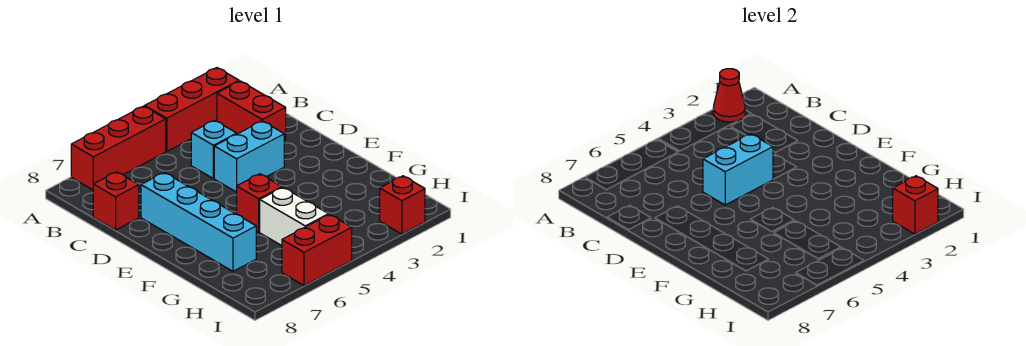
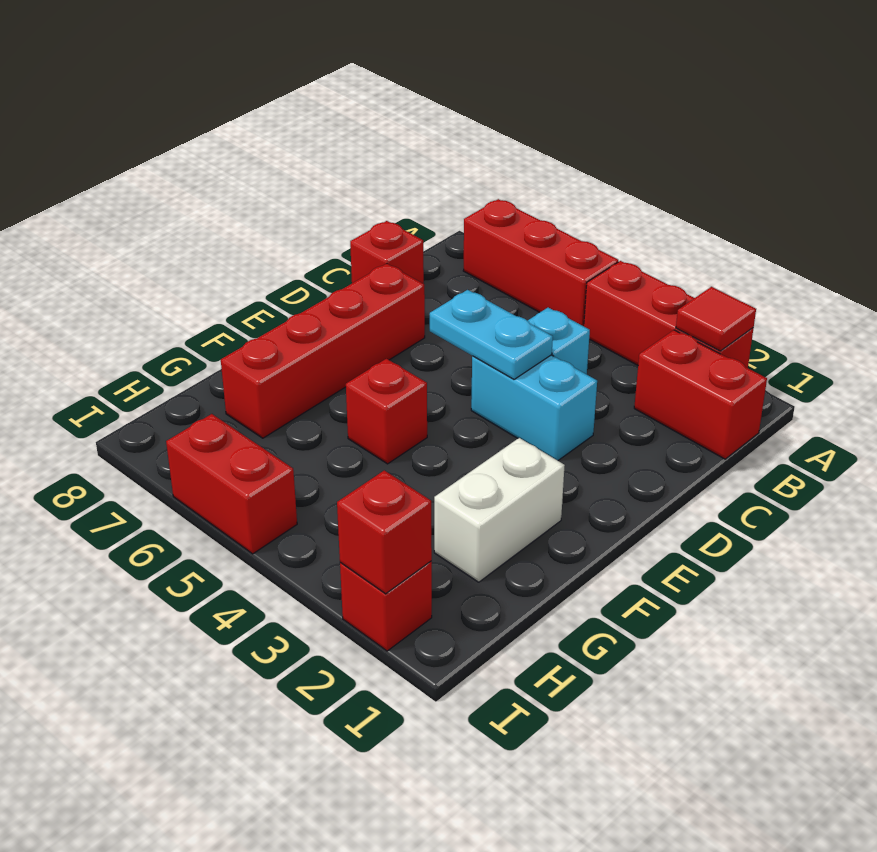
red 1x1 cone [713,69,745,122] -> red 1x1 tile [676,287,756,351]
red 1x2 brick [217,81,286,141] -> red 1x2 brick turned to [634,330,767,459]
cyan 1x2 brick [703,134,773,205] -> cyan 1x2 plate [430,290,553,379]
cyan 1x4 brick [141,173,256,271] -> red 1x4 brick [221,264,425,438]
white 1x2 brick [260,188,328,246] -> white 1x2 brick moved to [434,438,565,582]

